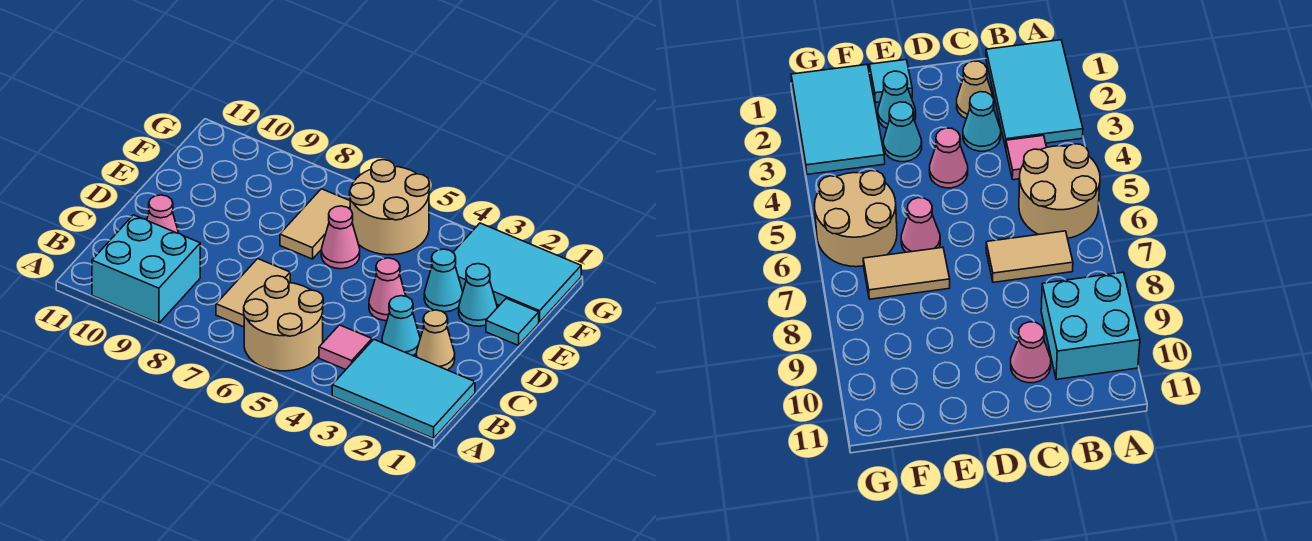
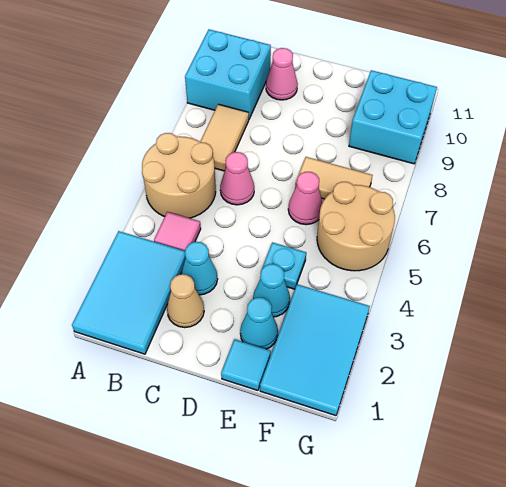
tan 1x2 tile [216,259,290,327] -> tan 1x2 tile turned to [200,104,249,171]
pink 1x1 cone [369,258,406,321] -> pink 1x1 cone moved to [220,152,254,205]
none -> cyan 1x1 plate [262,242,306,289]
none -> cyan 2x2 brick [349,70,437,164]

